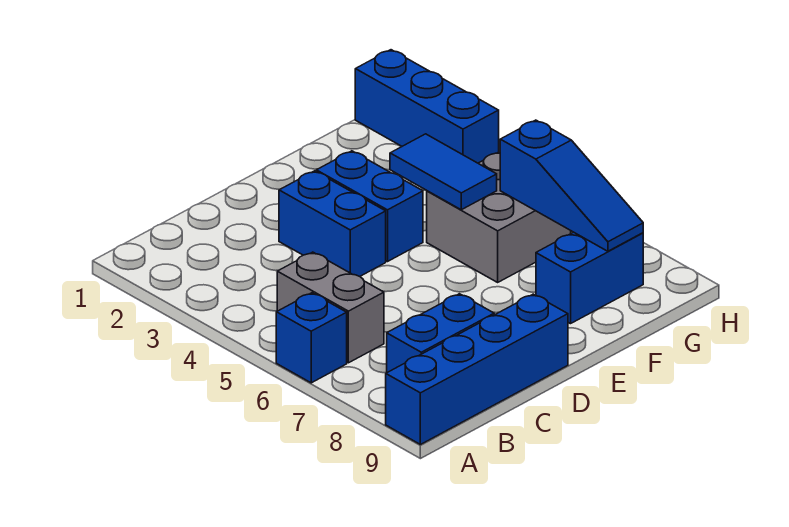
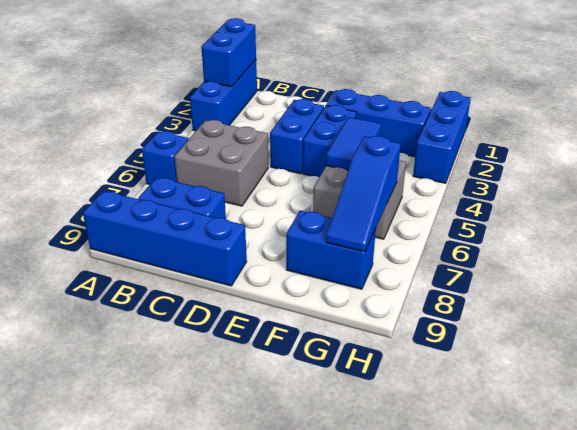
none -> blue 1x3 brick [190,60,257,131]
none -> blue 1x2 brick [201,18,256,87]
grey 1x2 brick [277,252,384,363] -> grey 2x2 brick [174,120,268,206]
none -> blue 1x3 brick [326,89,431,157]

